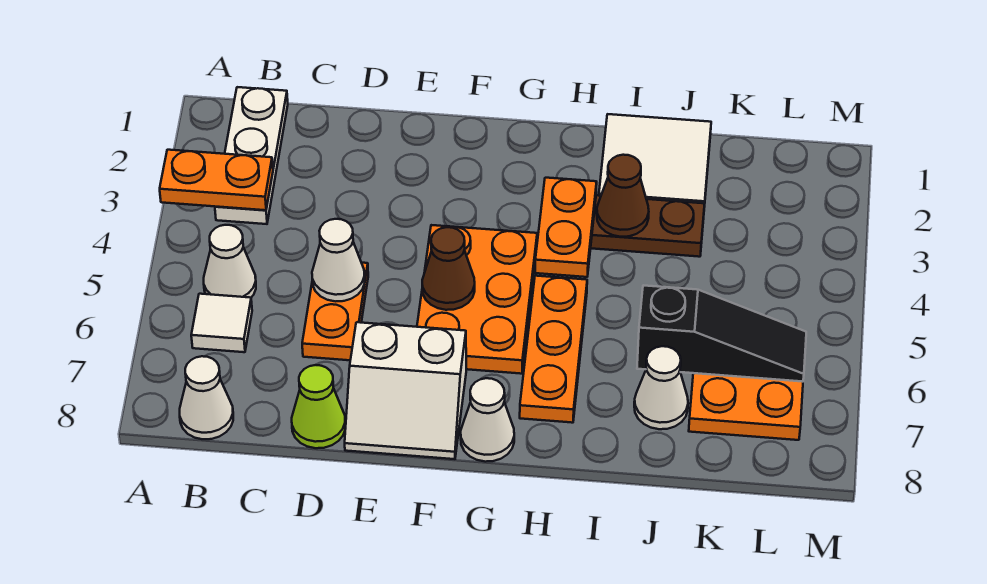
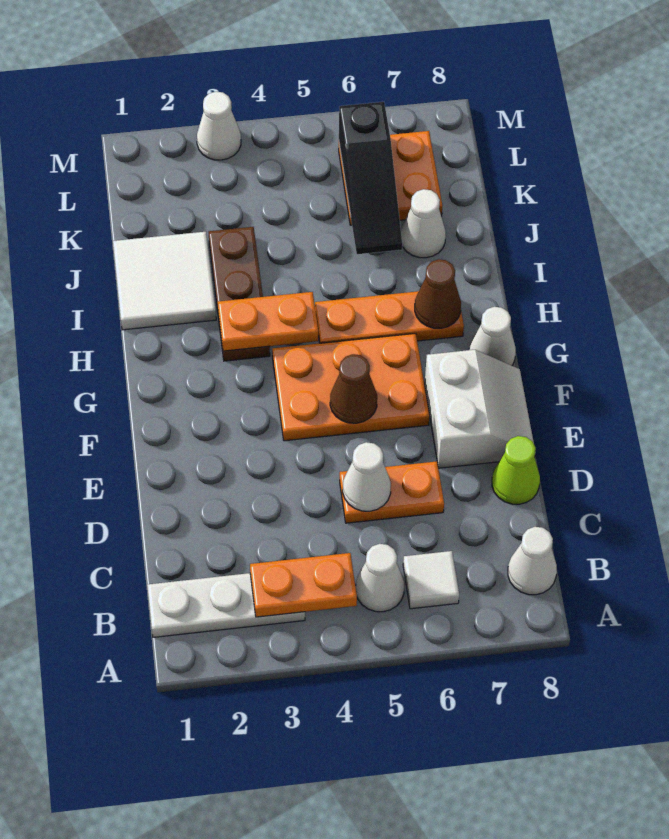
orange 1x2 plate [160,150,273,210] -> orange 1x2 plate turned to [250,553,357,617]
brown 1x1 cone [597,155,649,237] -> brown 1x1 cone moved to [415,259,461,328]
black 1x3 slope [637,285,806,382] -> black 1x3 slope turned to [339,102,402,254]
none -> white 1x1 cone [197,92,241,160]

